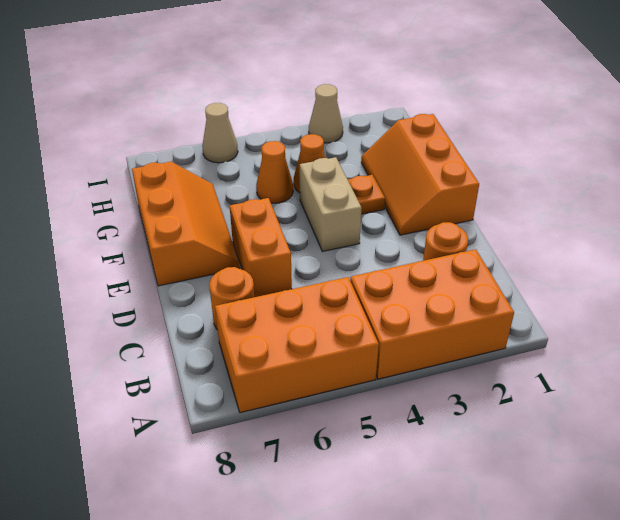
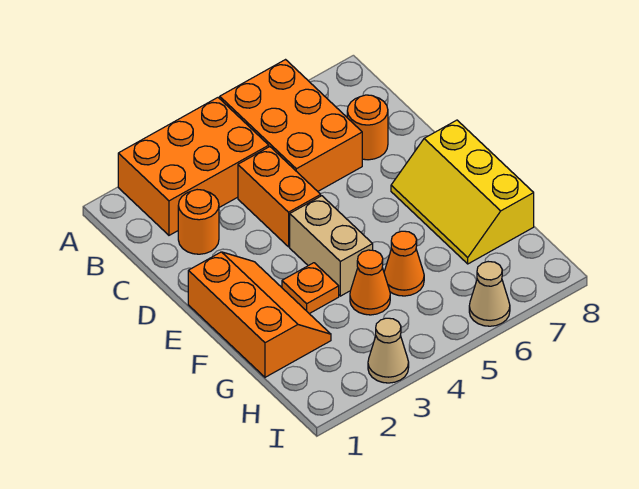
orange 2x3 brick [215,277,379,413] -> orange 2x3 brick turned to [220,60,362,191]
orange 1x2 brick [230,198,292,297] -> orange 1x2 brick moved to [238,147,321,247]
orange 2x3 slope [132,162,240,286] -> yellow 2x3 slope [391,120,534,264]

